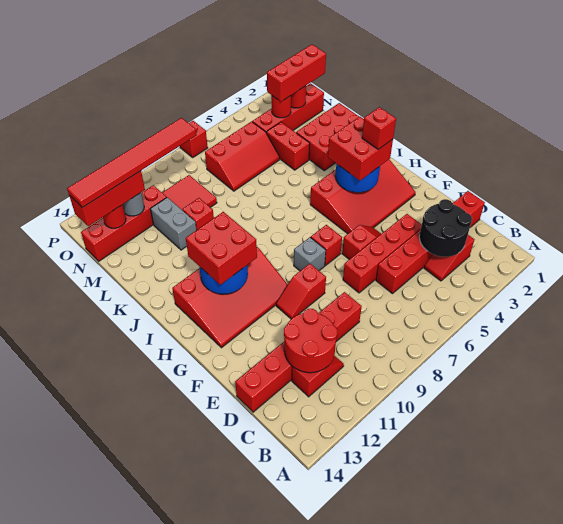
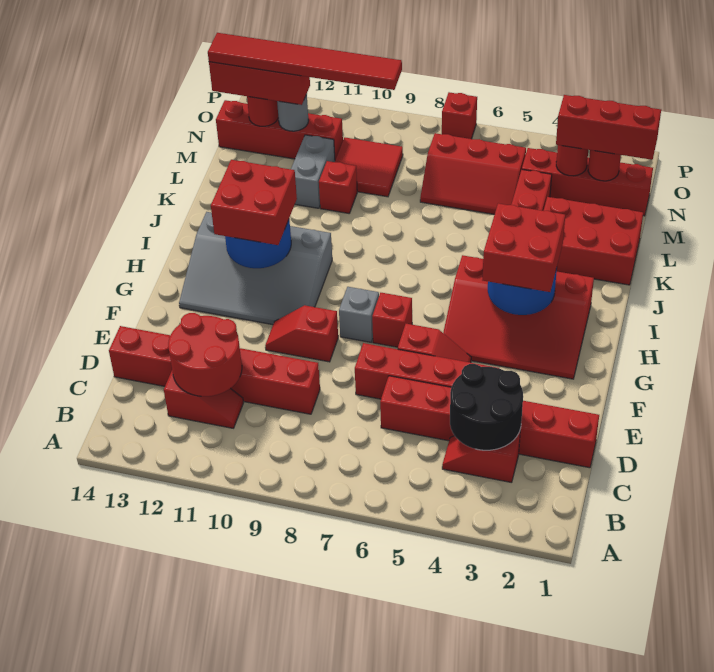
red 3x4 slope [172,247,288,348] -> grey 3x4 slope [179,212,332,325]
red 1x1 brick [362,107,396,149] -> none

